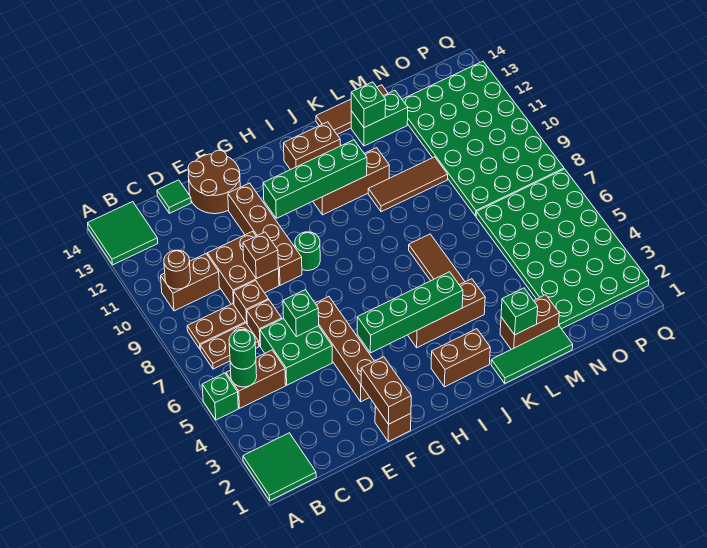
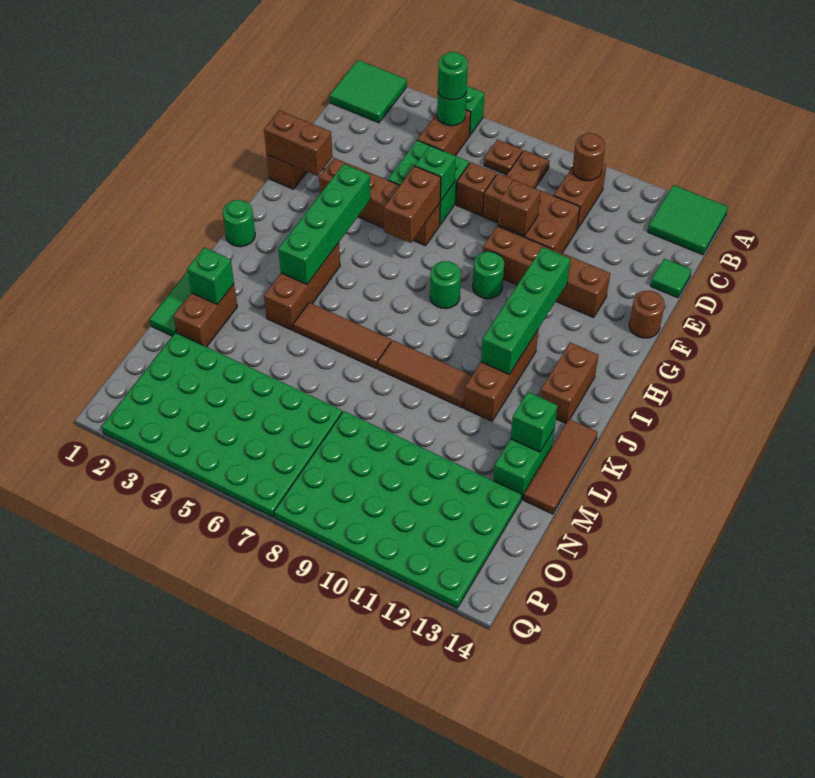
brown 1x2 plate [200,323,259,369] -> brown 1x1 plate [484,140,523,175]
brown 2x2 round brick [188,150,240,214] -> brown 1x1 round brick [629,291,665,338]
none -> green 1x1 round brick [430,261,461,309]
none -> green 1x1 round brick [223,200,255,247]
brown 1x2 brick [431,329,490,387] -> brown 1x2 brick moved to [384,166,441,243]
brown 1x3 tile [368,157,448,212] -> brown 1x3 tile turned to [377,340,472,408]

